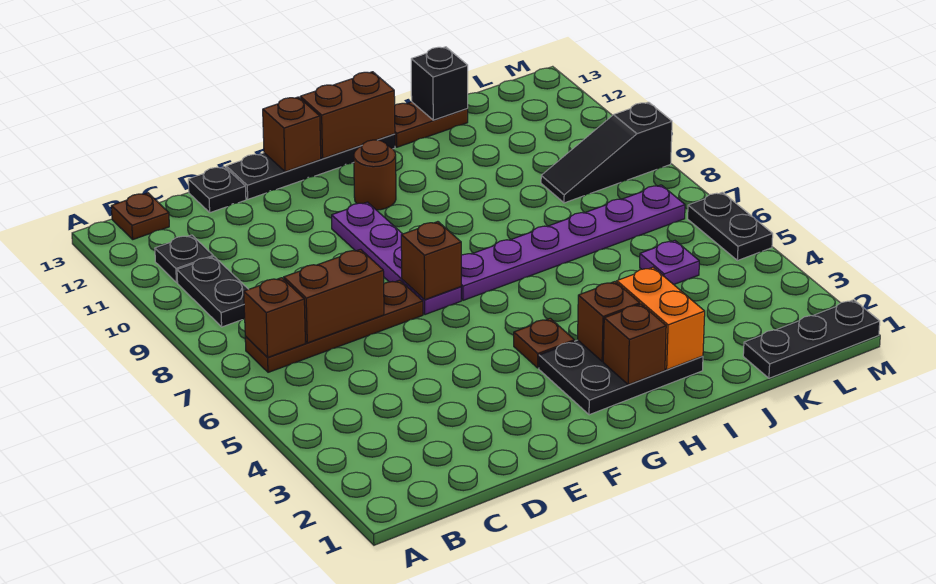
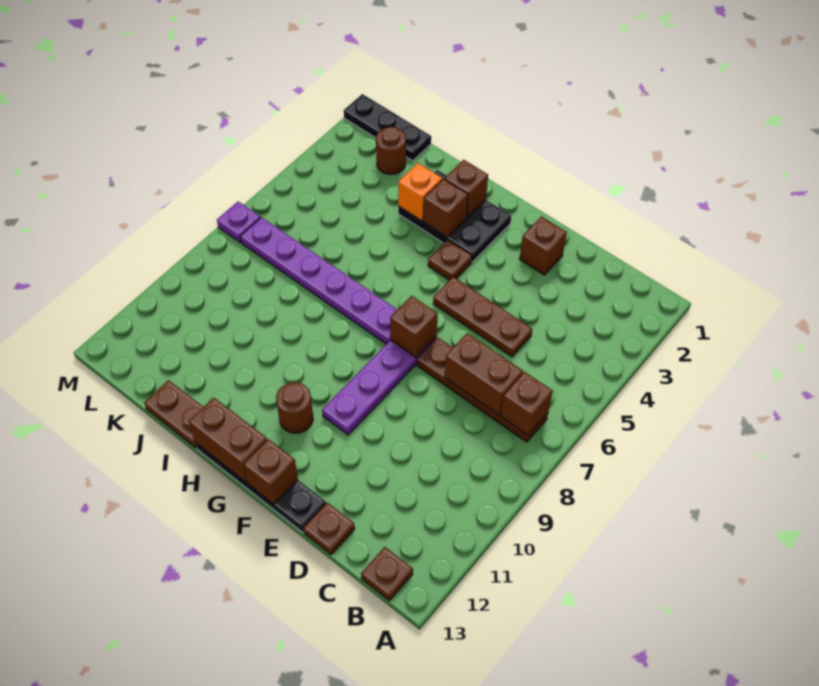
black 1x2 plate [177,257,248,327] -> none
black 1x1 plate [155,235,213,283] -> none
none -> brown 1x3 plate [433,277,532,357]
black 1x1 plate [188,167,246,213] -> brown 1x1 plate [303,503,355,555]
none -> brown 1x1 brick [519,216,567,275]
orange 1x2 brick [617,267,705,370] -> orange 1x1 brick [398,163,442,221]
black 1x1 brick [411,47,468,120] -> none
none -> brown 1x1 round brick [376,127,406,174]
purple 1x1 plate [640,241,699,284] -> purple 1x1 plate moved to [217,202,260,243]
black 1x3 slope [541,102,672,203] -> none
black 1x2 plate [688,192,773,261] -> none

